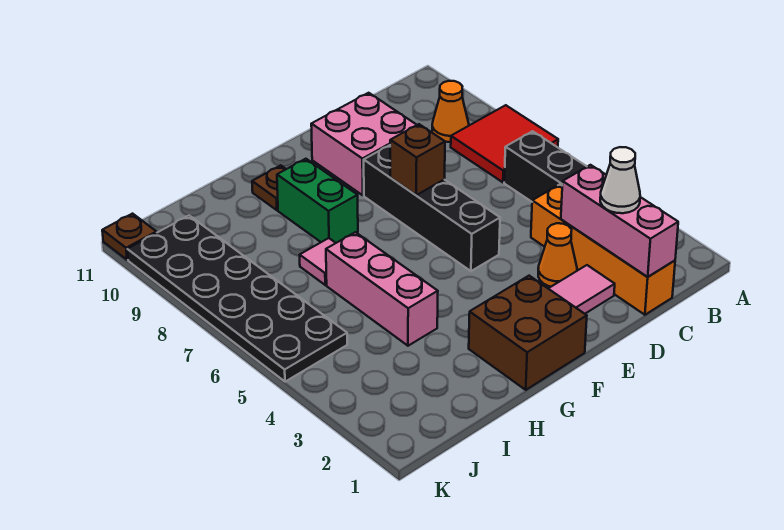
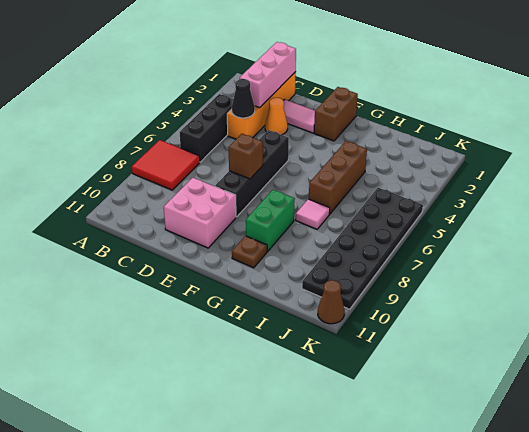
orange 1x1 cone [432,81,469,142] -> none
white 1x1 cone [600,147,640,213] -> none
none -> black 1x1 cone [232,79,255,118]
brown 2x2 brick [469,276,587,390] -> brown 1x2 brick [314,87,358,141]
pink 1x3 brick [326,232,438,346] -> brown 1x3 brick [309,141,367,214]
brown 1x1 plate [102,214,157,260] -> brown 1x1 cone [318,280,344,324]

